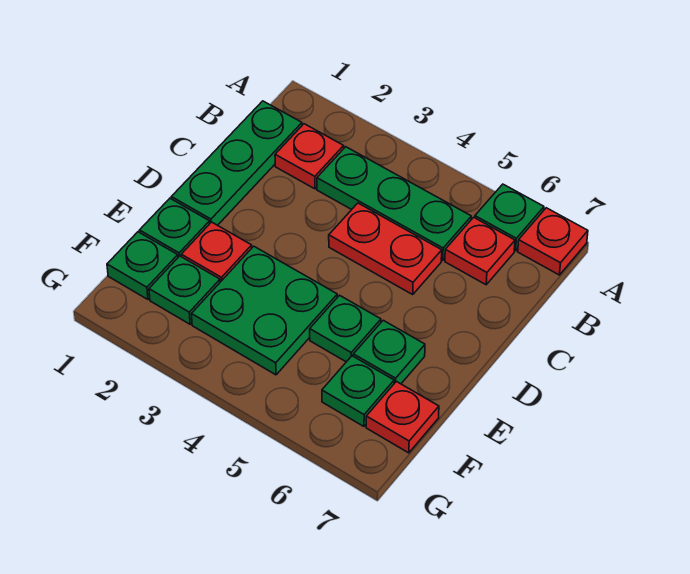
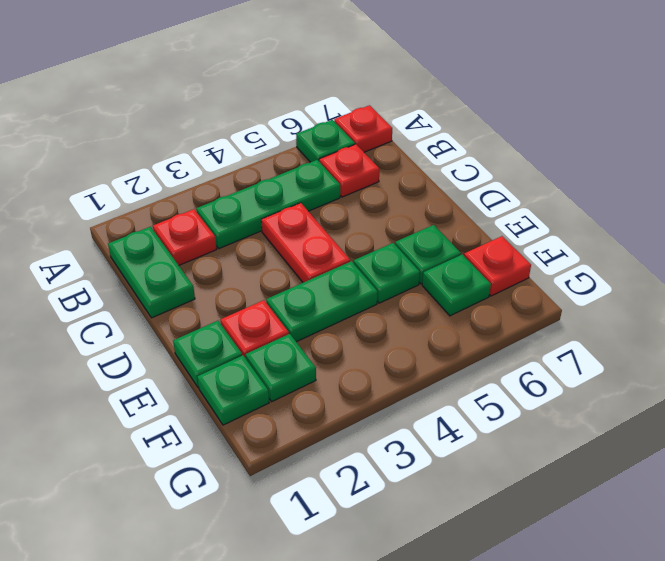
green 1x3 plate [171,101,302,225] -> green 1x2 plate [108,227,195,318]
red 1x2 plate [329,203,442,294] -> red 1x2 plate turned to [261,203,350,283]
green 2x2 plate [192,246,337,375] -> green 1x2 plate [266,261,378,342]

